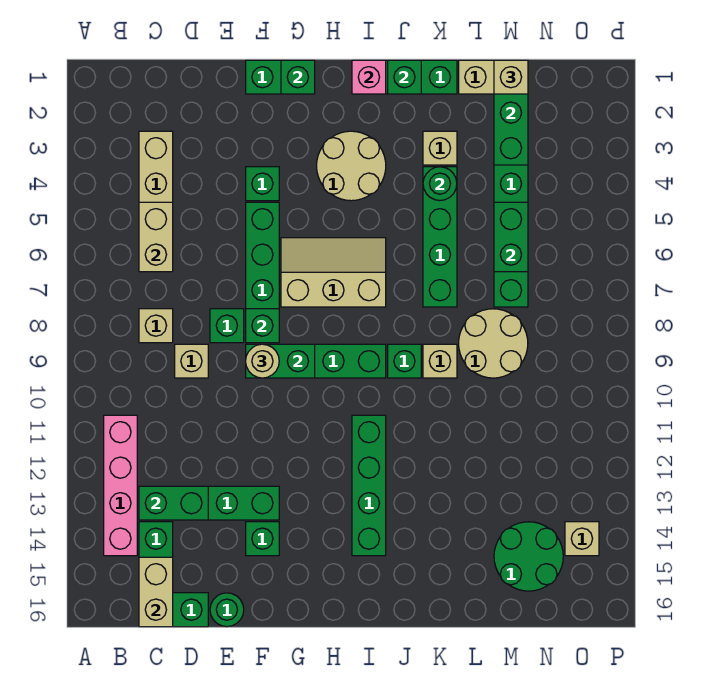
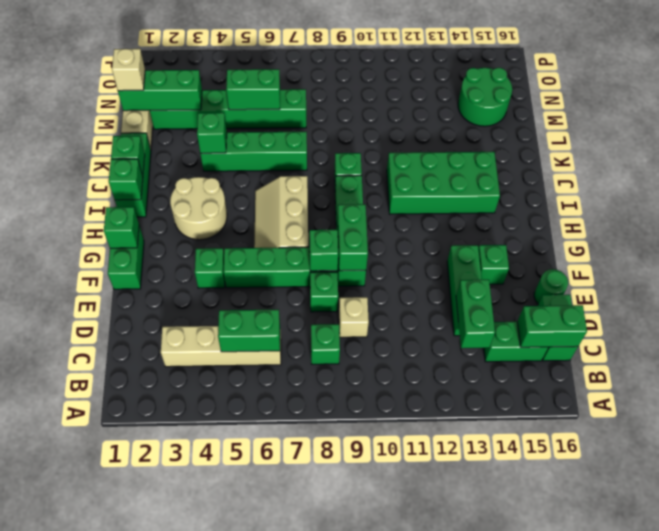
pink 1x4 brick [104,415,137,556] -> none
tan 1x2 brick [139,202,173,272] -> green 1x2 brick [218,310,280,352]
tan 1x1 brick [139,309,173,343] -> green 1x1 brick [311,324,340,364]
tan 1x2 brick [139,557,173,627] -> green 1x2 brick [517,305,587,347]
tan 1x1 round brick [246,344,279,378] -> none
pink 1x1 brick [352,60,386,94] -> green 1x1 brick [109,159,143,200]
green 1x4 brick [352,415,386,556] -> green 2x4 brick [387,152,500,214]
tan 1x1 brick [423,131,457,165] -> none
green 1x1 round brick [423,167,457,201] -> green 1x1 brick [197,113,227,153]
tan 1x1 brick [423,344,457,378] -> none
tan 2x2 round brick [459,309,528,378] -> none
tan 1x1 brick [565,522,599,556] -> none

